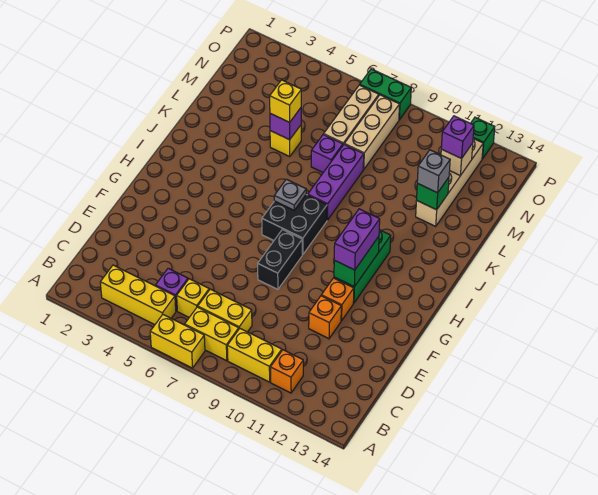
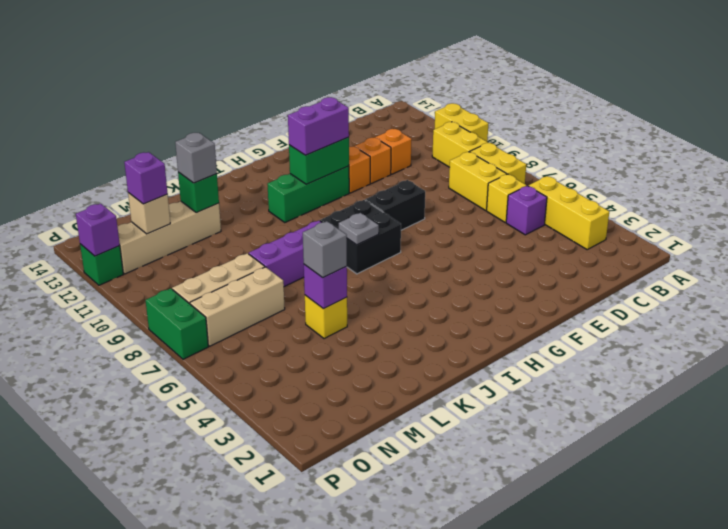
yellow 1x2 brick [150,315,205,368] -> yellow 1x2 brick moved to [435,103,488,141]
orange 1x1 brick [270,350,303,393] -> orange 1x1 brick moved to [375,129,412,174]
yellow 1x1 brick [270,80,301,122] -> grey 1x1 brick [303,221,347,278]
purple 1x1 brick [311,134,343,172] -> purple 1x1 brick moved to [76,204,120,256]

